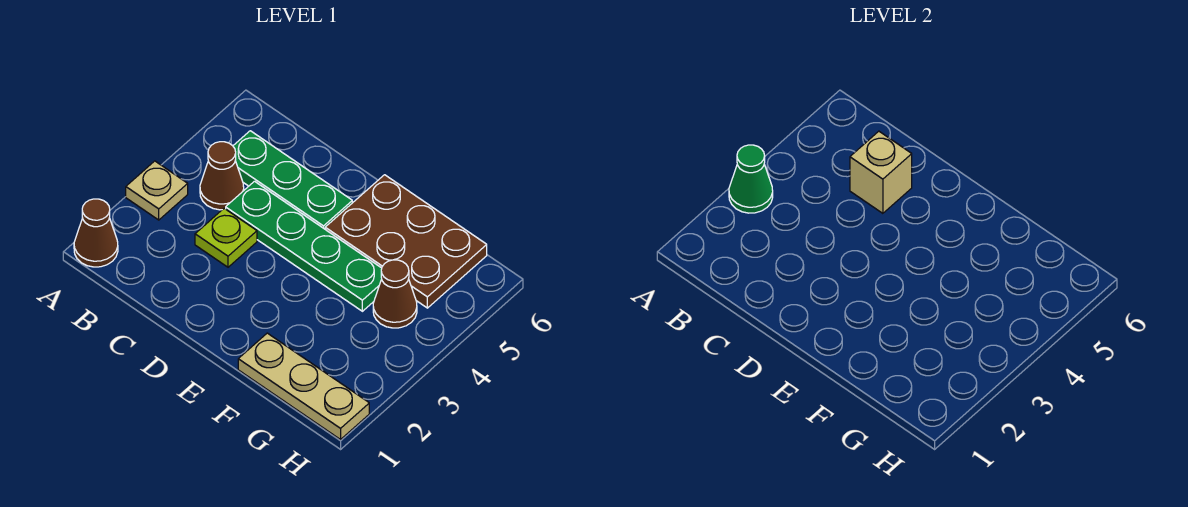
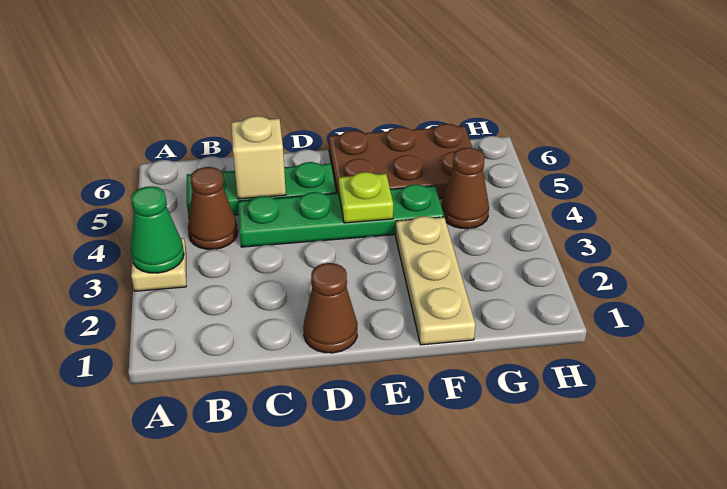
brown 1x1 cone [74,199,118,267] -> brown 1x1 cone moved to [303,263,357,353]
lime 1x1 plate [195,208,257,267] -> lime 1x1 plate moved to [338,172,393,223]
tan 1x3 plate [238,333,369,440] -> tan 1x3 plate turned to [395,216,475,345]

